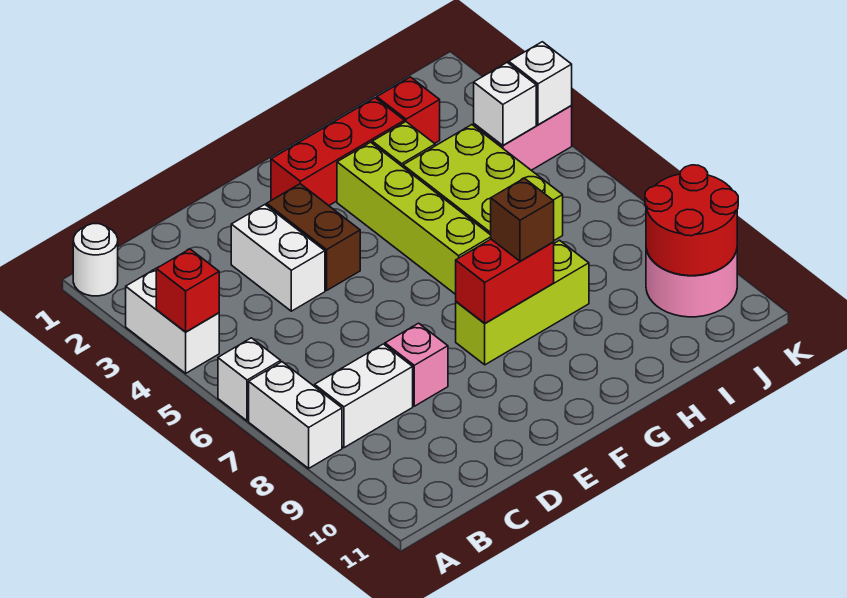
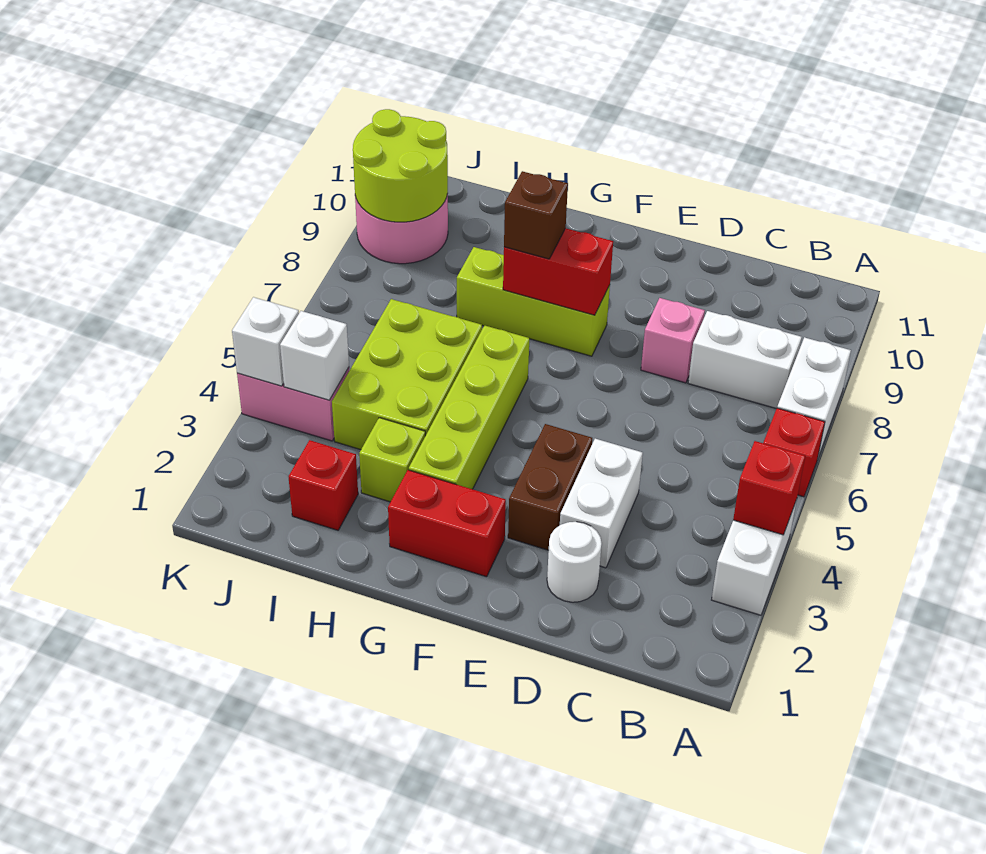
white 1x1 round brick [73,224,118,296] -> white 1x1 round brick moved to [547,522,602,602]
white 1x1 brick [218,338,281,421] -> red 1x1 brick [763,408,825,497]
red 1x3 brick [271,98,404,205] -> red 1x2 brick [388,470,506,577]
red 2x2 round brick [645,165,738,276] -> lime 2x2 round brick [353,109,448,222]

